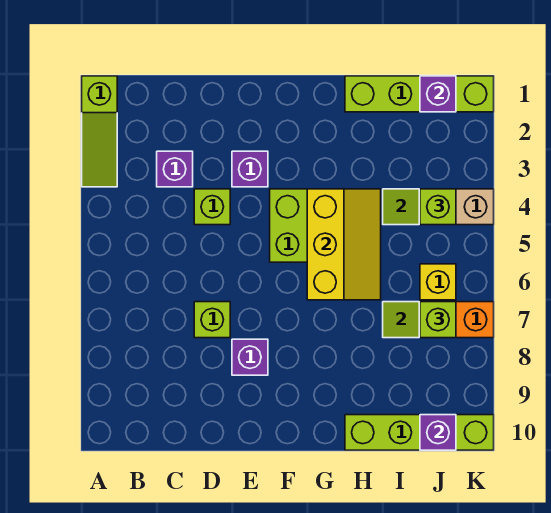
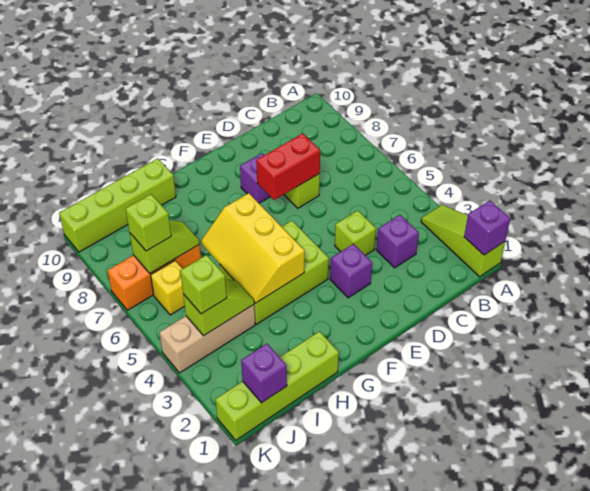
none -> red 1x2 brick [256,134,320,200]
purple 1x1 brick [420,415,456,450] -> purple 1x1 brick moved to [464,200,510,255]

